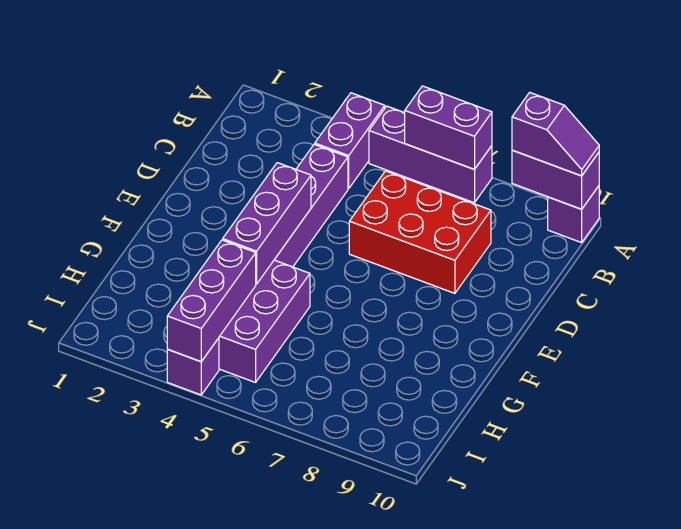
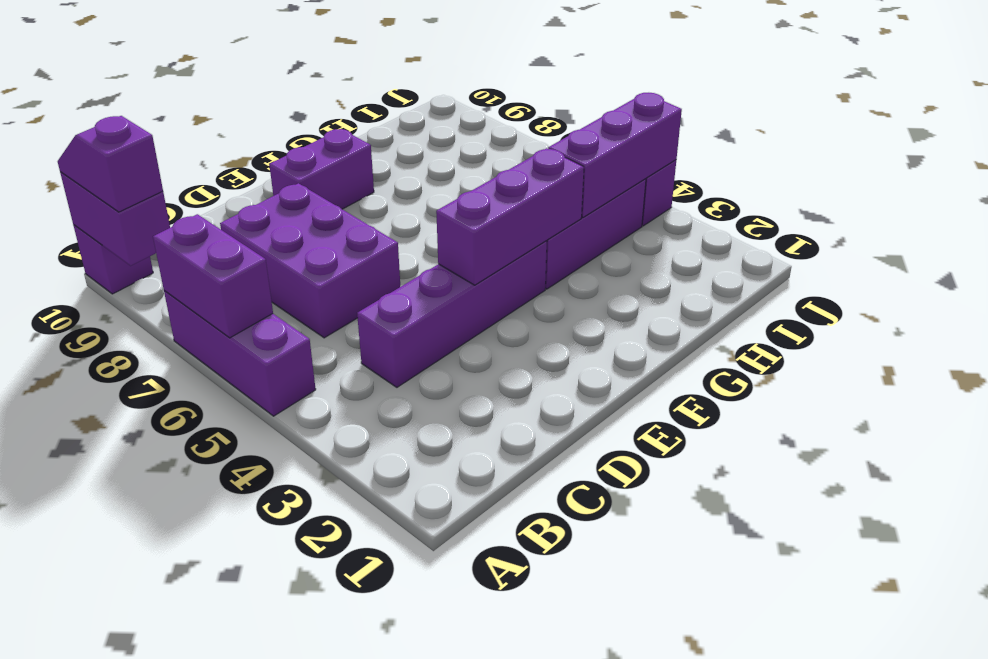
purple 1x2 brick [315,93,385,189] -> purple 1x2 brick moved to [269,129,374,209]
red 2x3 brick [349,171,491,293] -> purple 2x3 brick [220,183,400,338]

